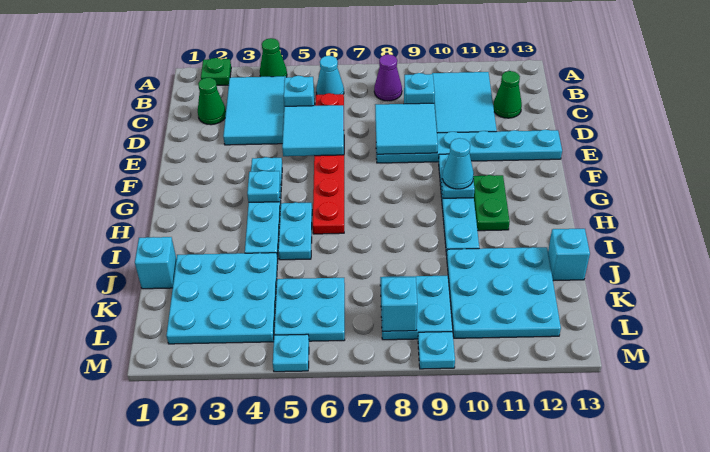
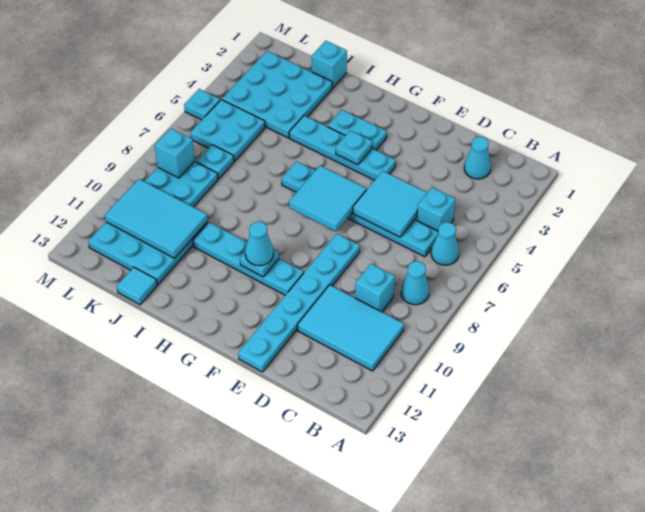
green 1x1 plate [201,58,231,85] -> none
green 1x1 cone [260,38,287,77] -> none
cyan 2x3 tile [223,76,286,145] -> cyan 2x3 tile moved to [105,179,208,258]
purple 1x1 cone [374,54,402,101] -> cyan 1x1 cone [401,261,429,305]
green 1x1 cone [198,78,226,125] -> cyan 1x1 cone [464,137,491,179]
red 1x6 plate [313,93,344,234] -> cyan 1x6 plate [282,161,438,257]
green 1x1 cone [493,71,522,118] -> none
cyan 2x2 tile [375,103,438,154] -> cyan 2x2 tile moved to [289,166,366,231]
green 1x2 plate [473,175,510,231] -> none
cyan 1x2 plate [278,202,312,260] -> cyan 1x2 plate moved to [327,110,387,150]
cyan 1x1 brick [548,229,590,281] -> cyan 1x1 tile [117,267,157,305]
cyan 1x1 plate [418,332,455,369] -> cyan 1x1 plate moved to [197,145,234,179]

